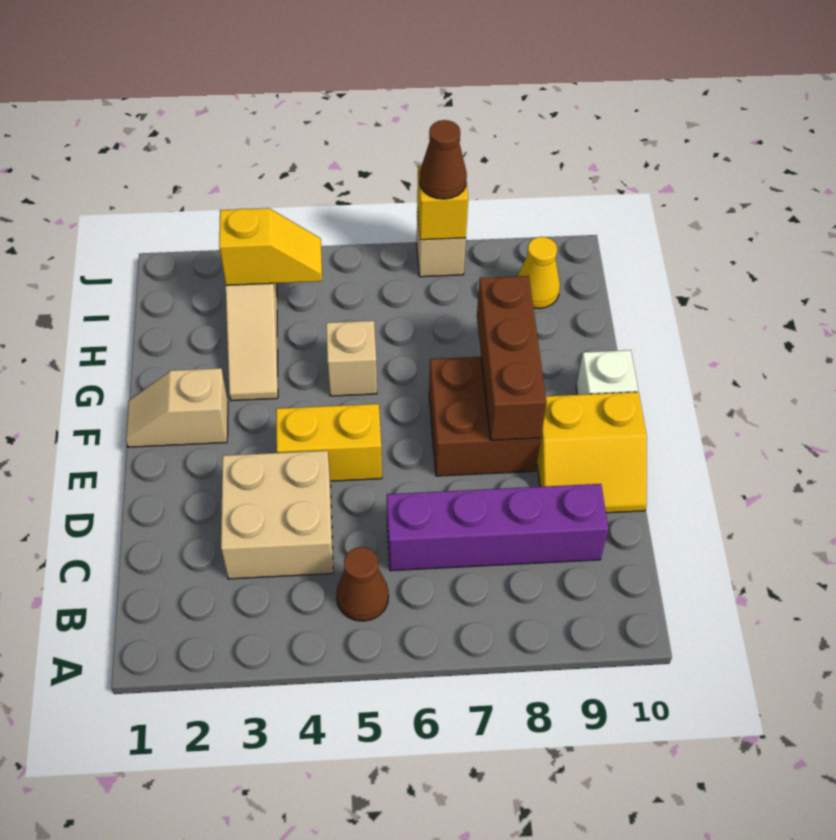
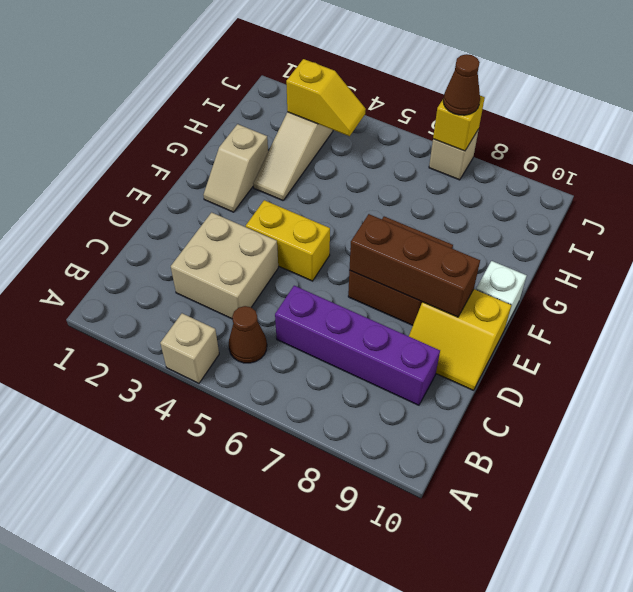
brown 1x3 brick [477,276,547,440] -> brown 1x3 brick turned to [349,214,480,317]
tan 1x2 slope [126,368,228,447] -> tan 1x2 slope turned to [204,124,268,212]
tan 1x1 brick [326,321,377,396] -> tan 1x1 brick moved to [160,313,219,383]
yellow 1x1 cone [518,237,560,309] -> none

